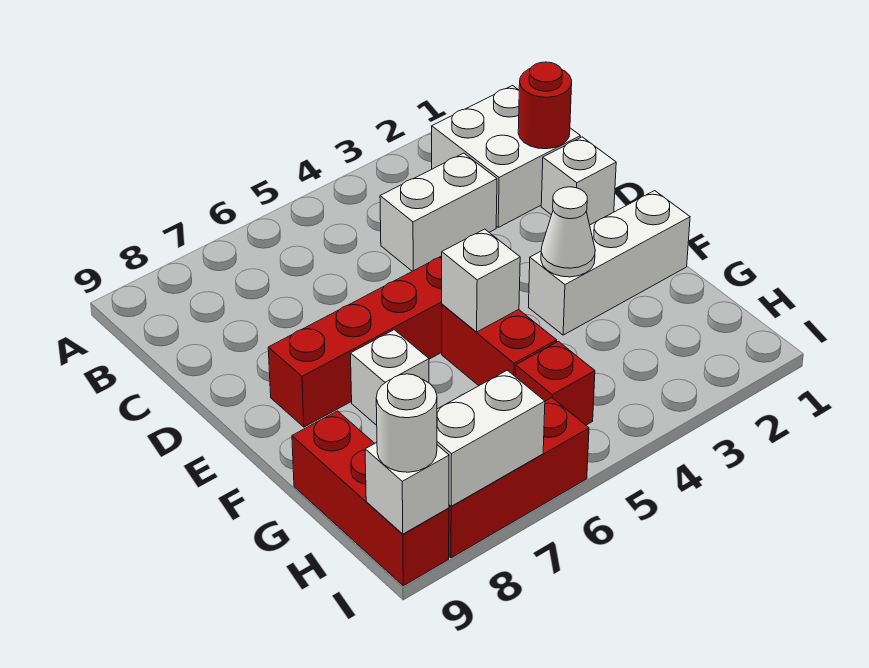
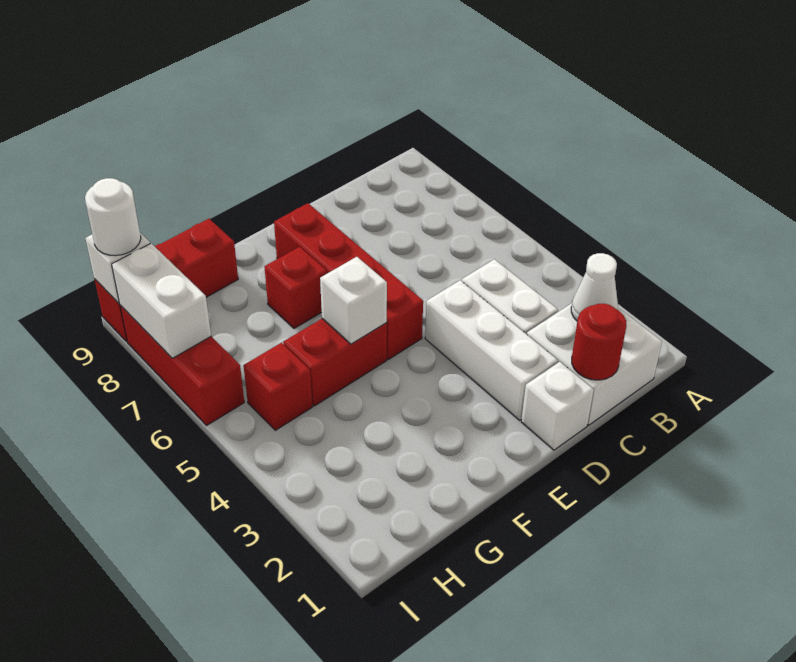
white 1x3 brick [529,191,690,335] -> white 1x3 brick moved to [425,280,558,420]
white 1x1 cone [541,187,595,277] -> white 1x1 cone moved to [571,253,618,321]
white 1x1 brick [350,330,429,425] -> red 1x1 brick [265,247,327,328]

